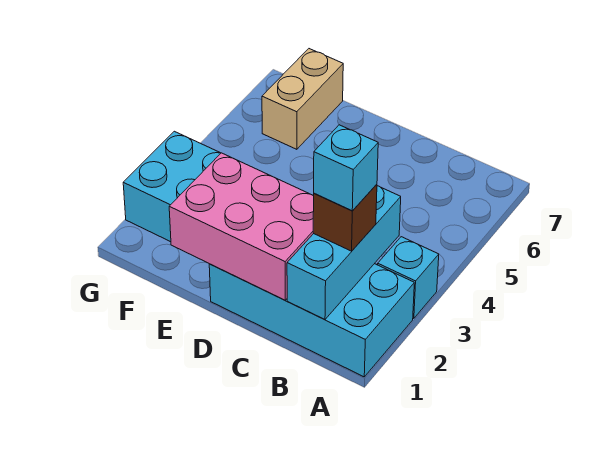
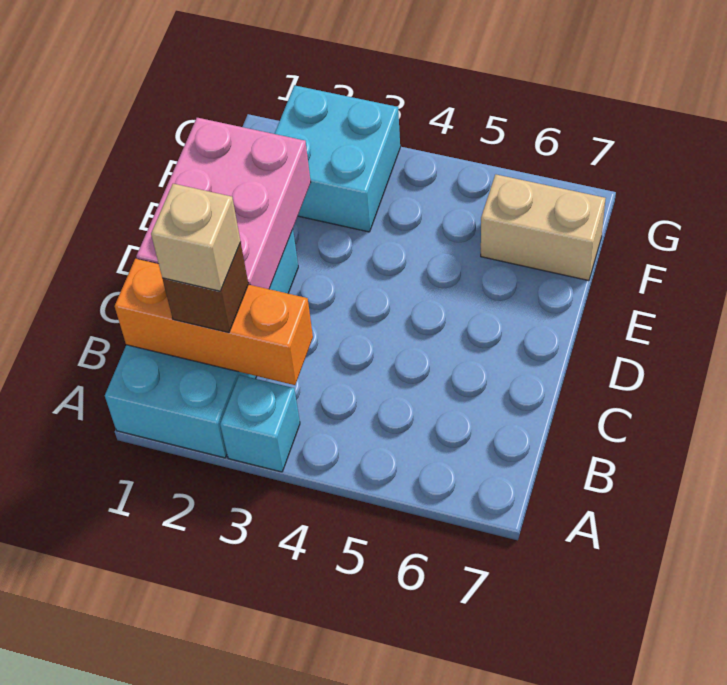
cyan 1x3 brick [287,186,401,320] -> orange 1x3 brick [115,259,313,385]
cyan 1x1 brick [314,125,378,211] -> tan 1x1 brick [151,184,241,291]

